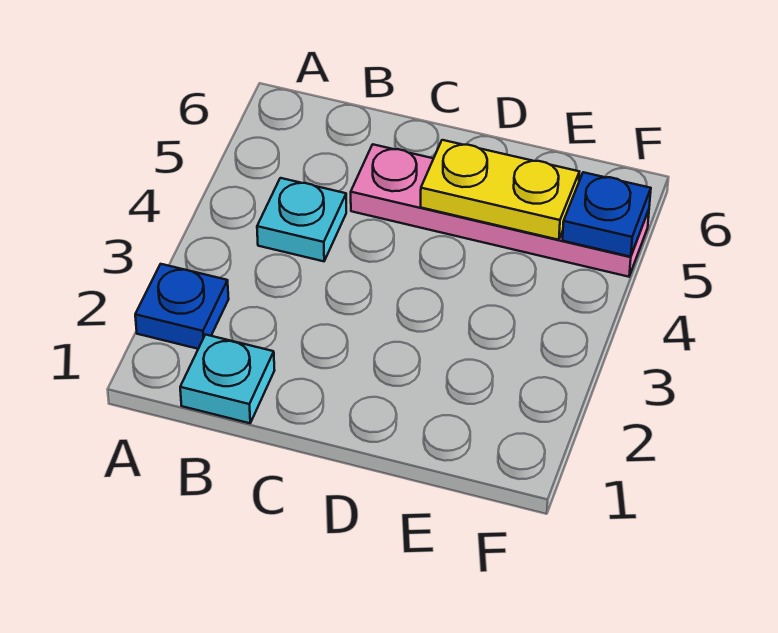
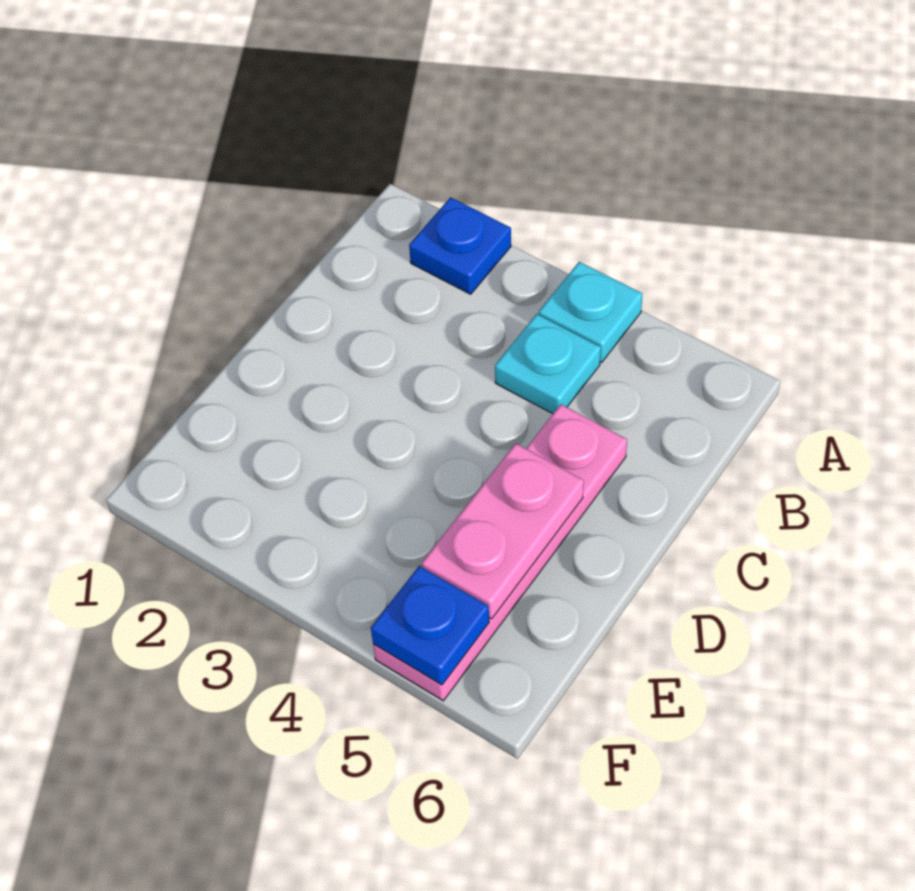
cyan 1x1 plate [180,335,275,423] -> cyan 1x1 plate moved to [539,262,642,362]
yellow 1x2 plate [421,140,579,240] -> pink 1x2 plate [422,443,584,619]

